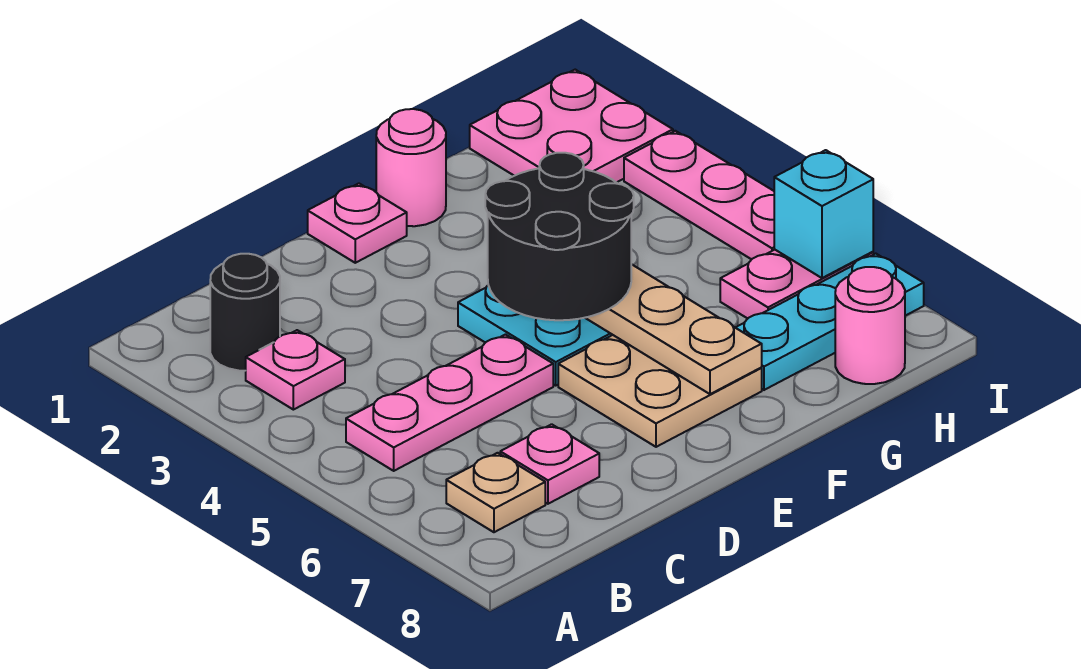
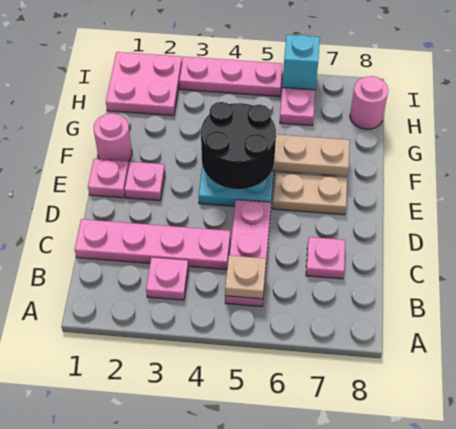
black 1x1 round brick [210,254,280,371] -> none
tan 1x1 plate [446,453,545,532] -> tan 1x1 plate moved to [225,255,266,299]
none -> pink 1x4 plate [75,219,230,270]
none -> pink 1x1 plate [125,162,165,201]
tan 2x2 plate [558,335,762,447] -> tan 1x2 plate [273,172,347,215]
cyan 1x3 plate [735,254,924,390] -> none

